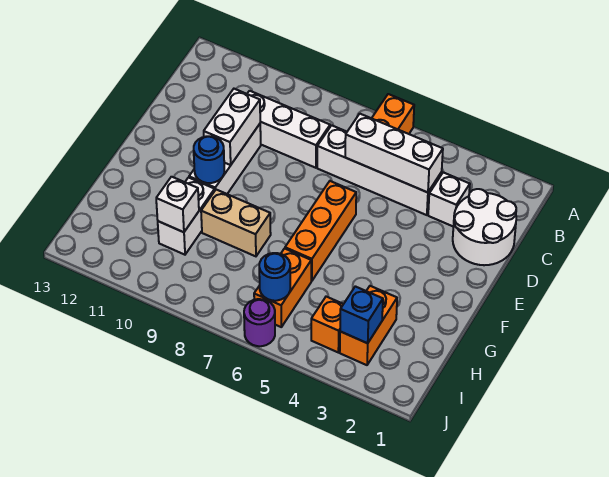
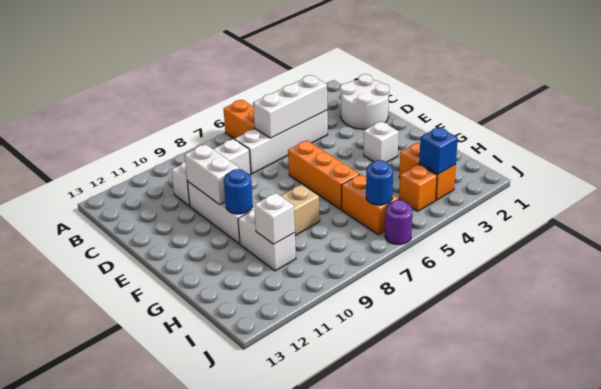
white 1x1 brick [428,172,470,226] -> white 1x1 brick moved to [364,121,399,162]

